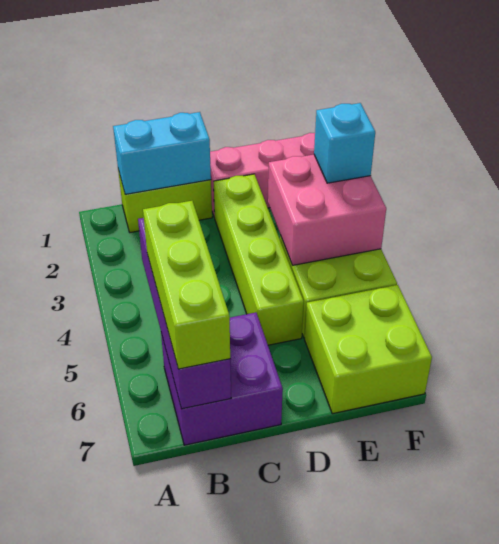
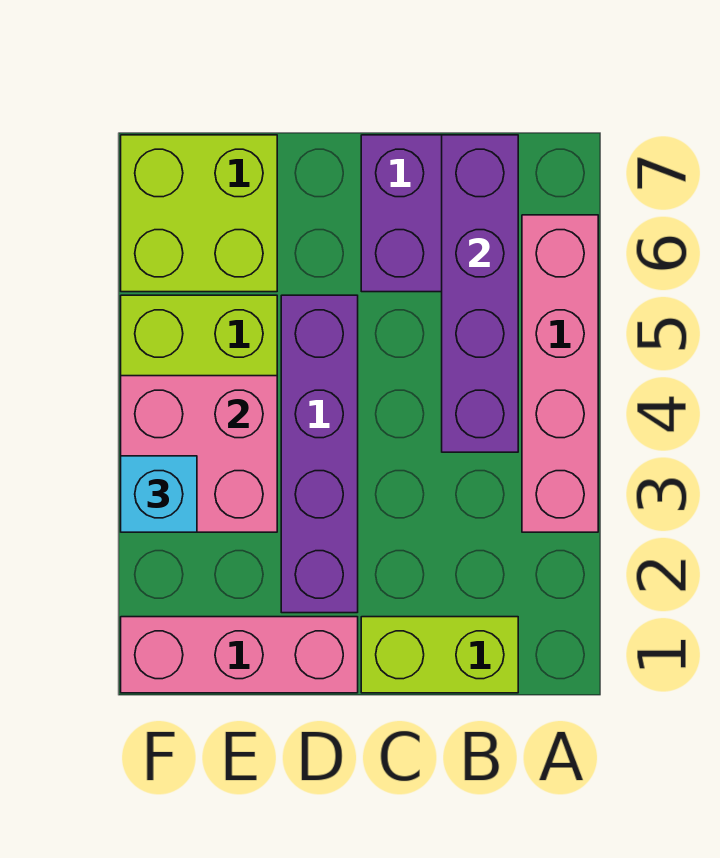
none -> pink 1x4 brick [522,215,598,532]
cyan 1x2 brick [113,112,211,194] -> none
lime 1x3 brick [143,201,230,369] -> none
lime 1x4 brick [214,174,304,345] -> purple 1x4 brick [281,295,358,613]

